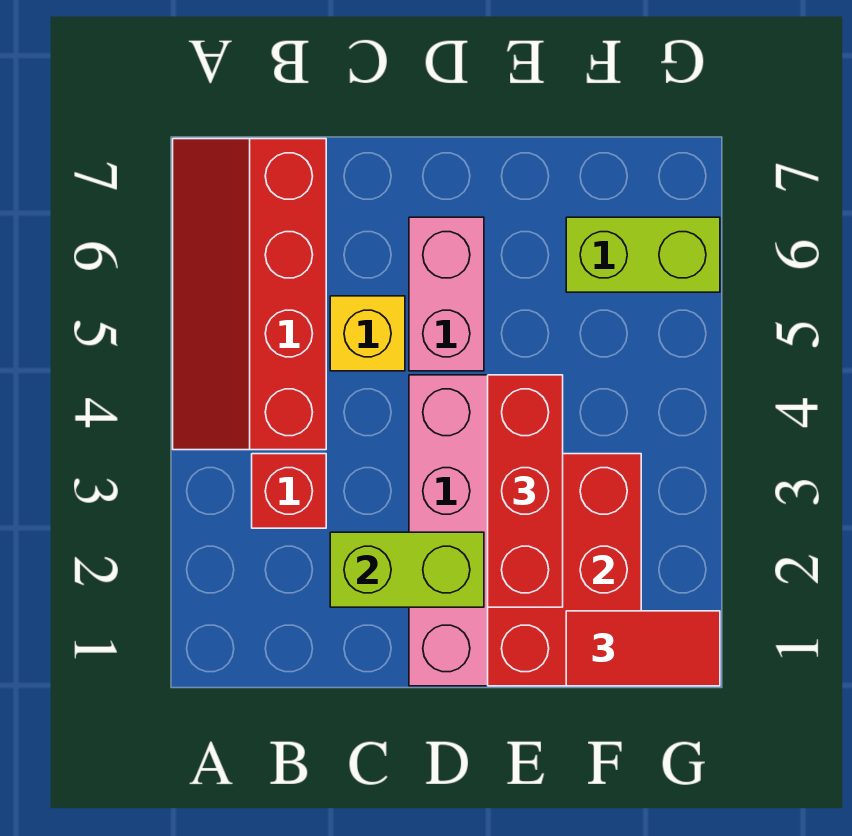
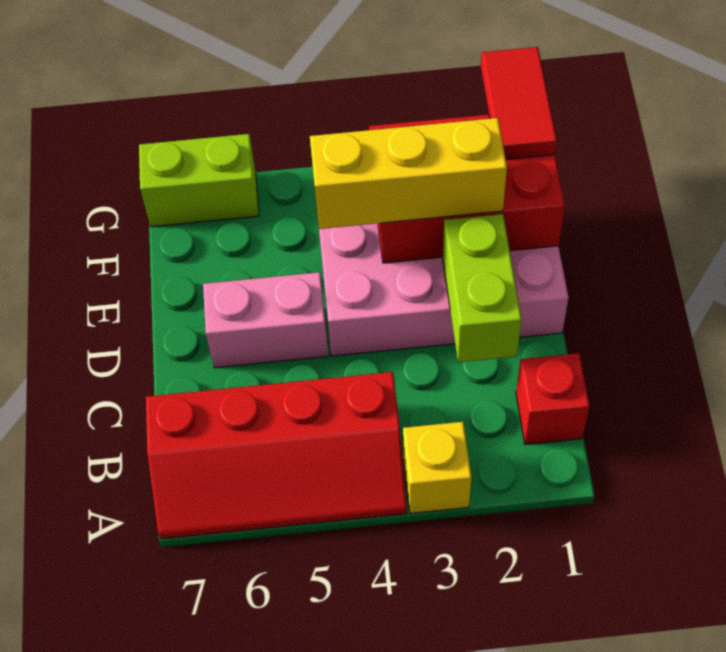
red 1x1 brick [252,454,326,528] -> red 1x1 brick moved to [516,353,590,445]
yellow 1x1 brick [330,296,405,371] -> yellow 1x1 brick moved to [403,422,472,513]
red 1x3 brick [488,375,563,607] -> yellow 1x3 brick [310,118,507,229]
lime 1x2 brick [566,217,720,292] -> lime 1x2 brick turned to [139,134,259,227]

